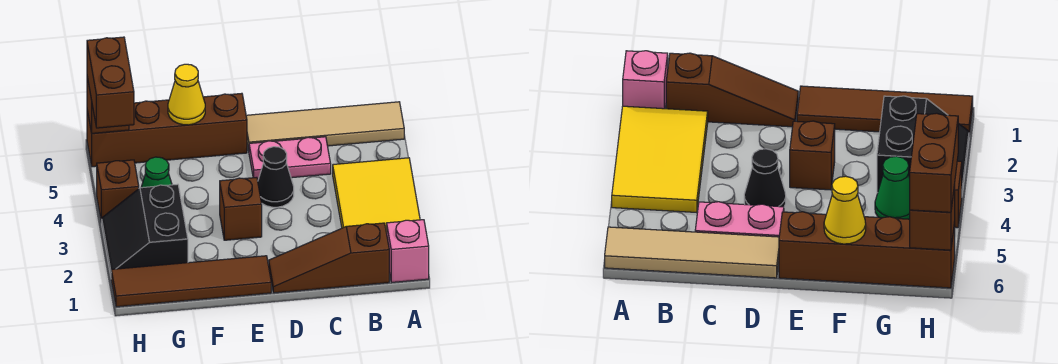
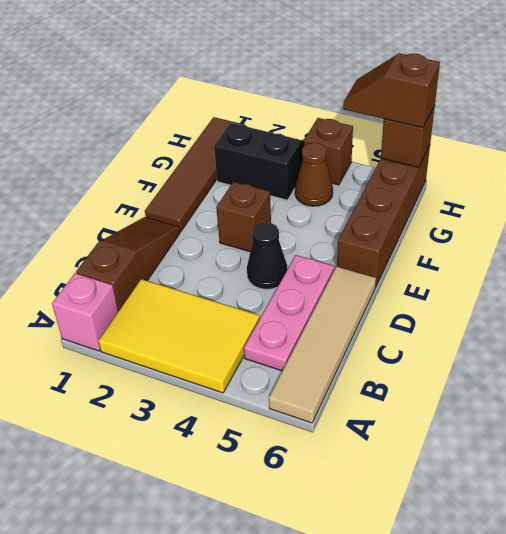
pink 1x2 plate [249,137,331,180] -> pink 1x3 plate [244,255,334,371]
yellow 1x1 cone [168,64,205,125] -> none
green 1x1 cone [141,157,172,188] -> brown 1x1 cone [295,143,333,206]
brown 1x2 brick [87,37,134,128] -> brown 1x2 slope [343,53,440,128]

